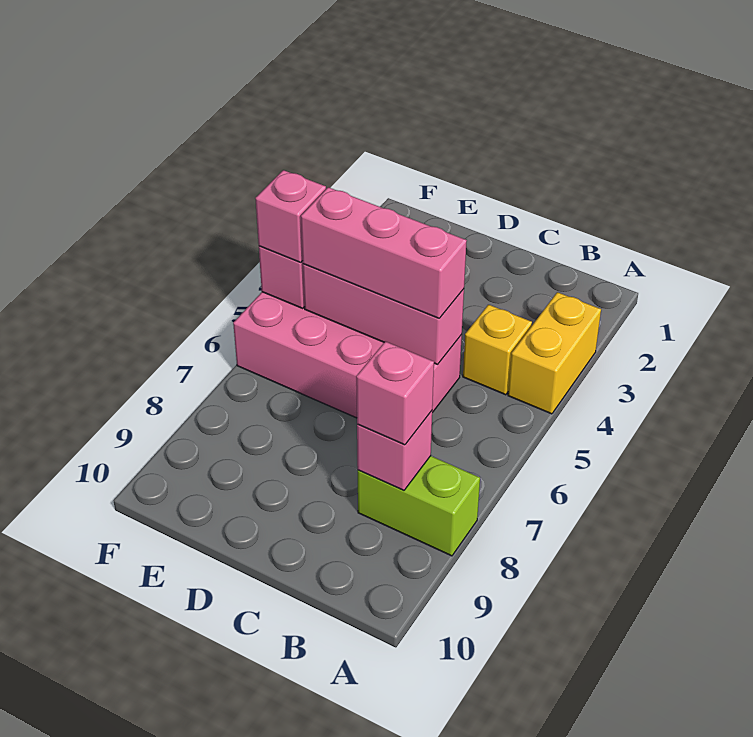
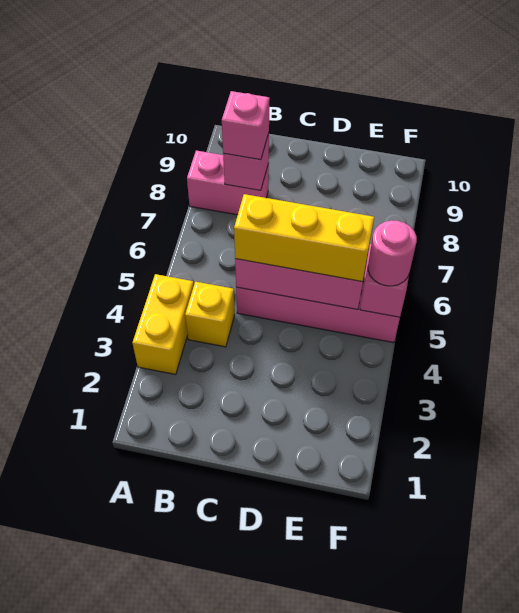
lime 1x2 brick [358,456,480,556] -> pink 1x2 brick [187,151,269,215]
pink 1x3 brick [301,187,467,318] -> yellow 1x3 brick [234,194,374,282]
pink 1x1 brick [255,170,326,262] -> pink 1x1 round brick [368,220,417,286]

